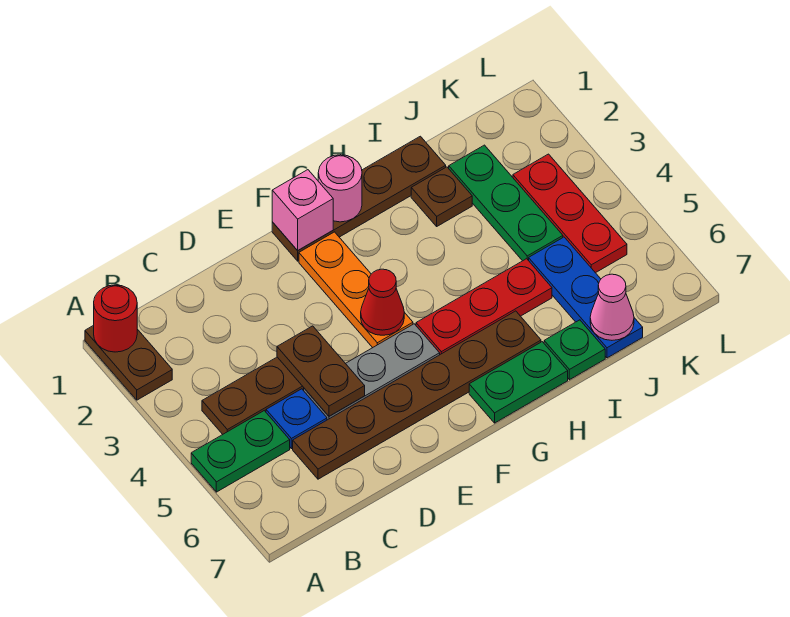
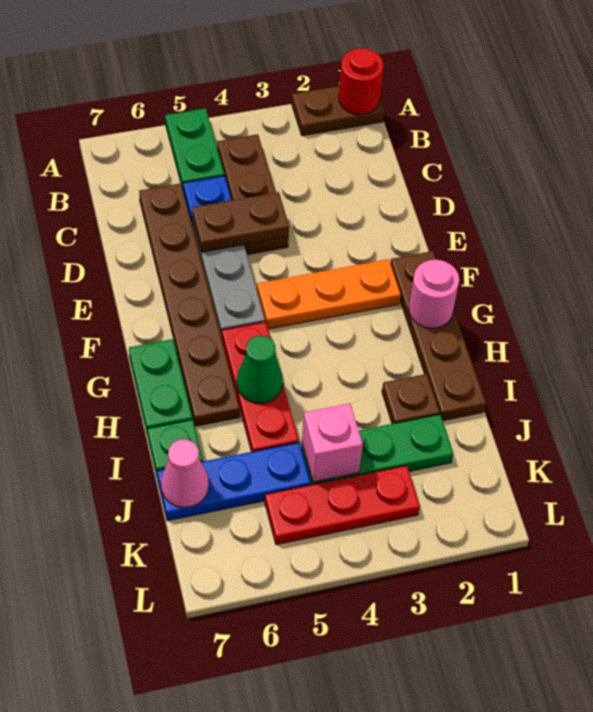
pink 1x1 brick [272,170,333,251] -> pink 1x1 brick moved to [302,403,363,482]
red 1x1 cone [361,269,404,335] -> none
none -> green 1x1 cone [237,336,283,403]

